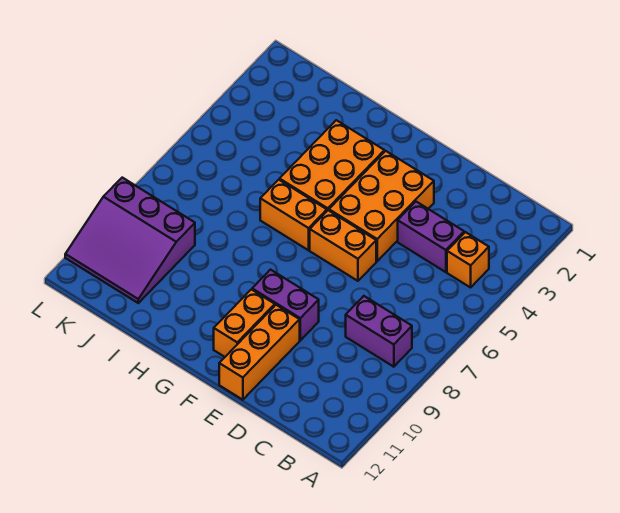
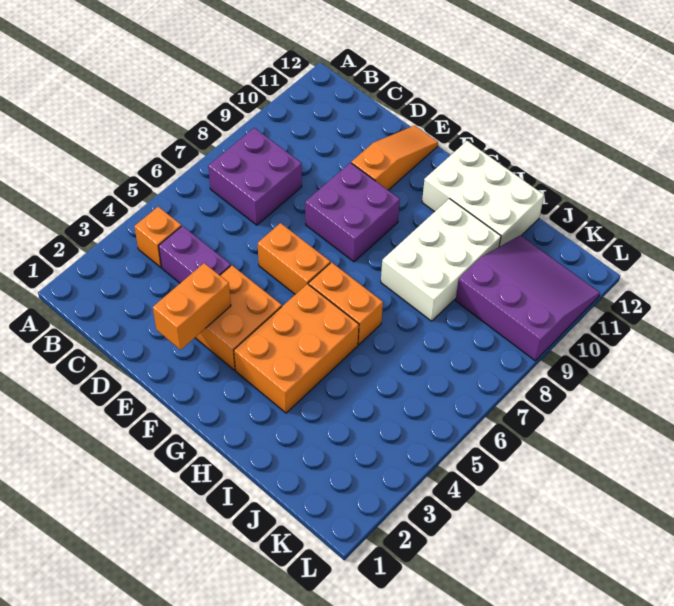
purple 1x2 brick [346,296,412,367] -> purple 2x2 brick [208,128,302,225]
orange 2x3 brick [329,151,434,261] -> orange 2x2 brick [195,265,282,370]
purple 1x2 brick [252,270,319,340] -> purple 2x2 brick [305,163,400,262]
orange 1x3 brick [219,305,300,400] -> orange 1x3 slope [351,126,438,190]
orange 1x2 brick [214,289,275,357] -> orange 1x2 brick moved to [153,263,231,350]
none -> white 2x3 brick [422,141,544,247]
none -> white 2x3 brick [381,199,501,321]

